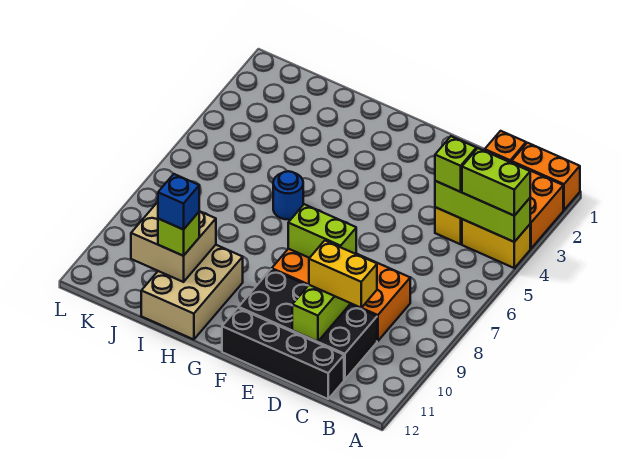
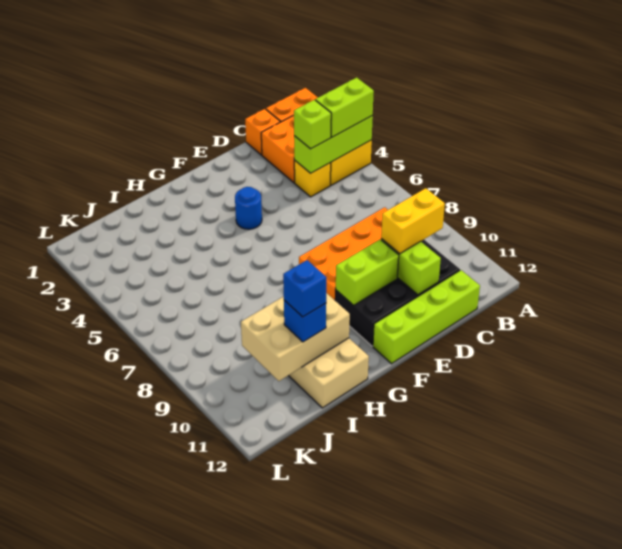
black 1x4 brick [222,308,344,399] -> lime 1x4 brick [373,270,480,364]
lime 1x2 brick [288,204,356,258] -> lime 1x2 brick moved to [336,239,399,305]
blue 1x1 round brick [273,171,303,220] -> blue 1x1 round brick moved to [235,187,262,229]
tan 2x2 brick [131,202,216,282] -> tan 2x3 brick [241,293,350,381]
lime 1x1 brick [158,212,199,256] -> blue 1x1 brick [284,300,326,342]

